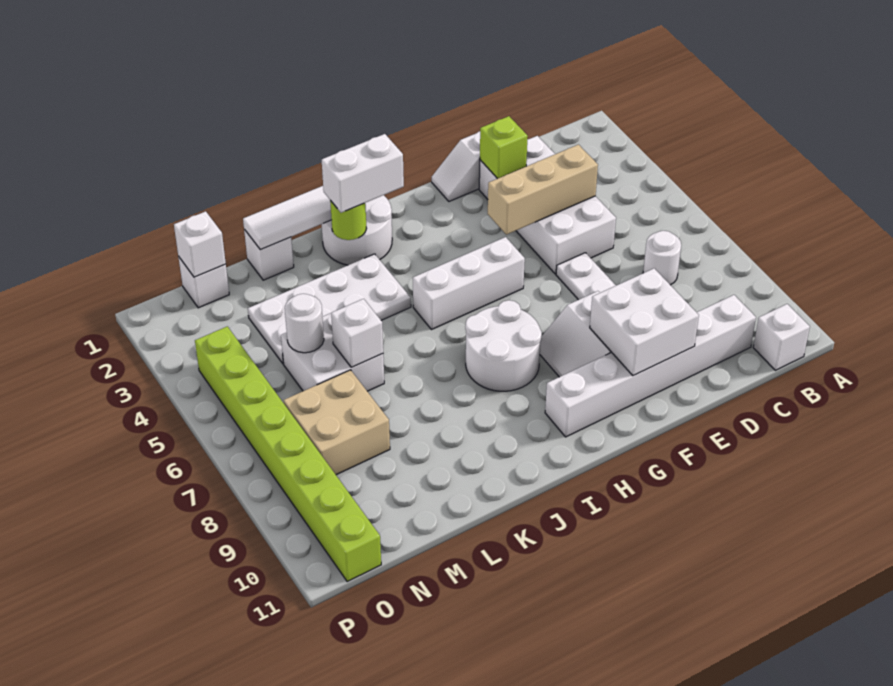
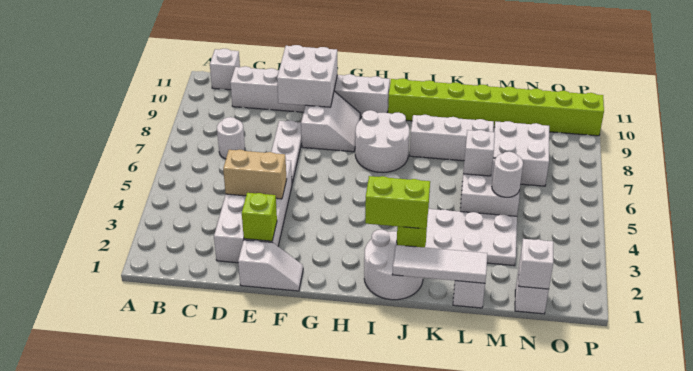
tan 1x3 brick [488,145,598,235] -> tan 1x2 brick [223,150,287,199]
white 1x3 brick [413,237,525,330] -> white 1x3 brick moved to [410,115,494,161]
white 1x2 brick [322,134,404,213] -> lime 1x2 brick [365,176,430,229]
tan 2x2 brick [284,370,390,475] -> white 2x2 brick [493,121,549,186]
lime 1x8 brick [195,326,381,581] -> lime 1x8 brick turned to [388,78,604,136]

